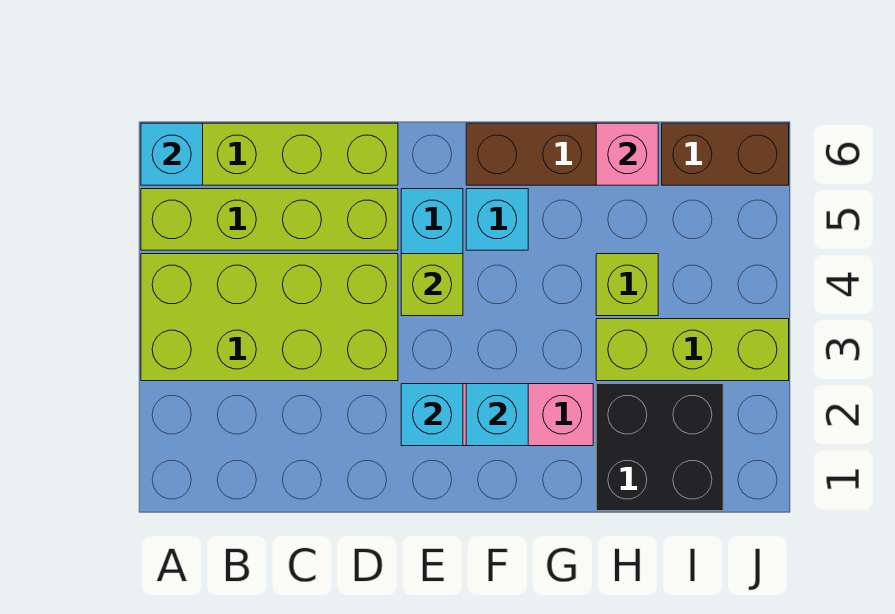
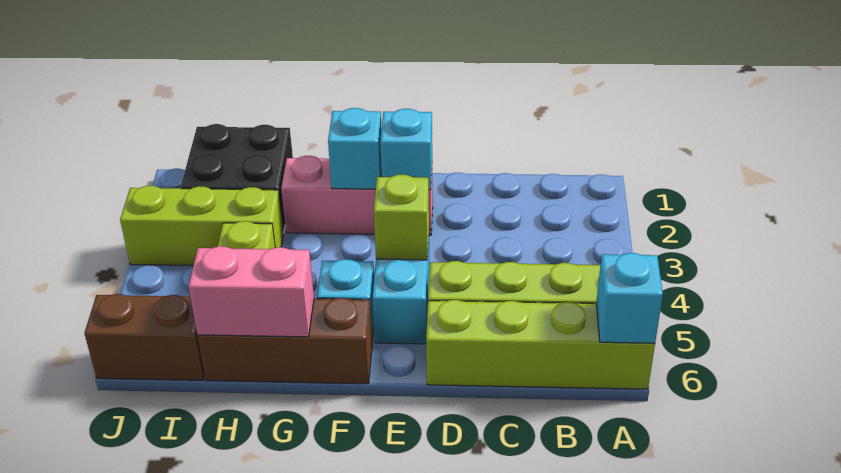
lime 2x4 brick [141,254,398,381] -> none
pink 1x1 brick [596,123,658,185] -> pink 1x2 brick [188,246,314,337]

